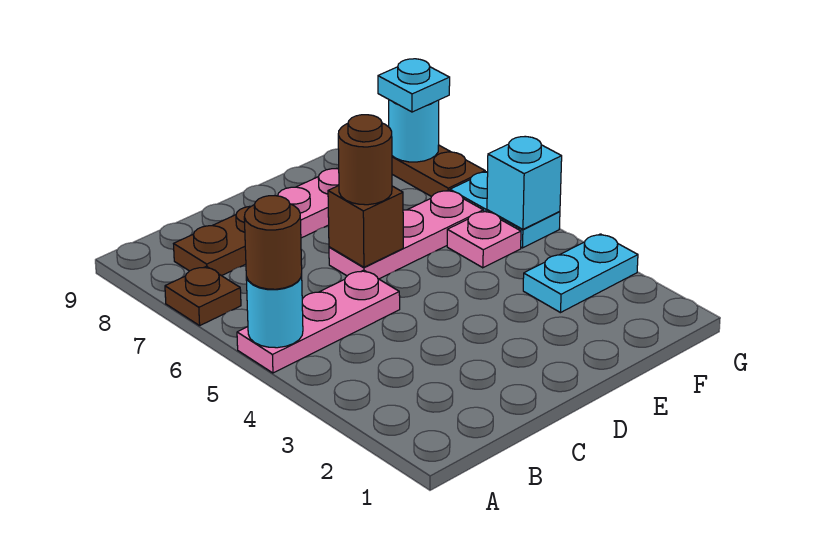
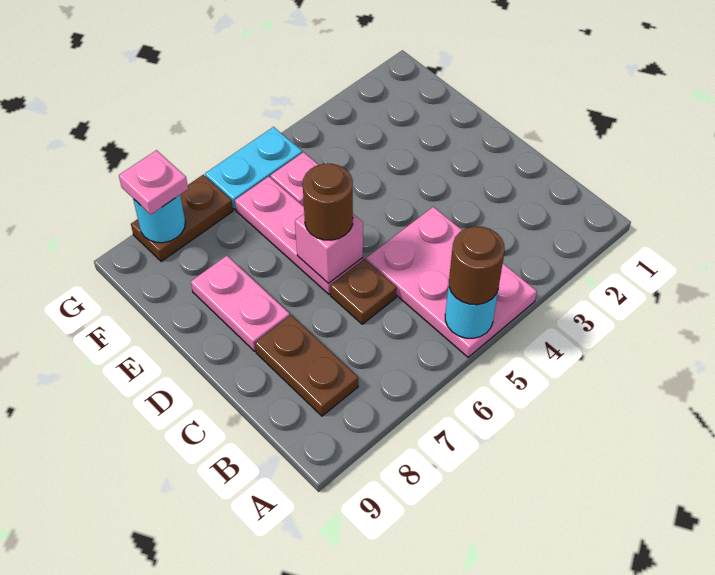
pink 1x3 plate [237,270,400,373] -> pink 2x3 plate [366,207,537,357]
brown 1x1 plate [165,266,241,326] -> brown 1x1 plate moved to [330,259,397,324]
brown 1x1 brick [328,186,403,267] -> pink 1x1 brick [295,214,363,283]
cyan 1x2 plate [523,234,638,313] -> none
cyan 1x1 brick [487,137,562,229] -> none
cyan 1x1 plate [378,59,450,112] -> pink 1x1 plate [119,150,188,214]

